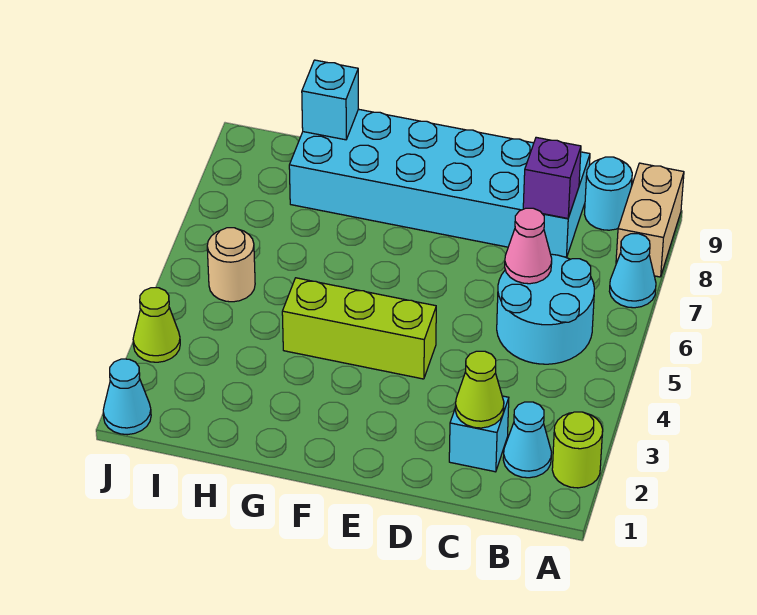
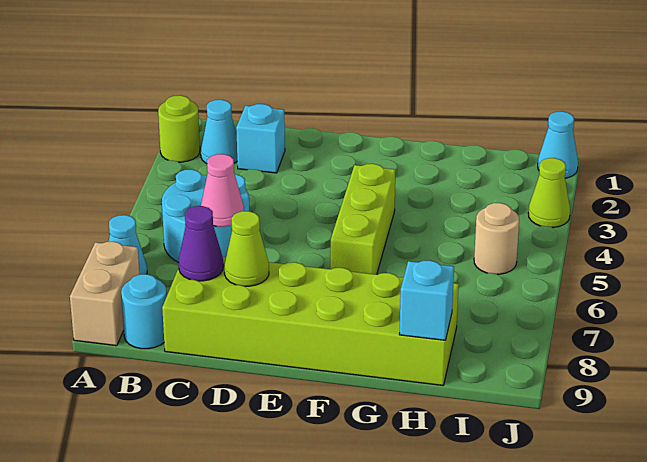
lime 1x1 cone [455,351,504,428] -> lime 1x1 cone moved to [224,211,269,286]
cyan 2x6 brick [289,109,590,258] -> lime 2x6 brick [162,257,459,385]
purple 1x1 brick [523,137,581,218] -> purple 1x1 cone [179,206,223,281]
lime 1x3 brick [282,278,436,379] -> lime 1x3 brick turned to [330,164,395,274]

